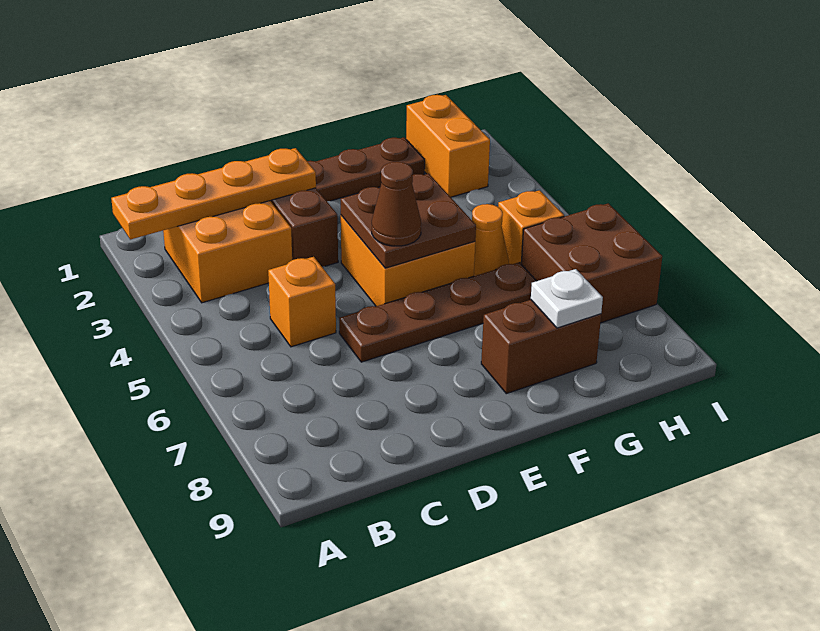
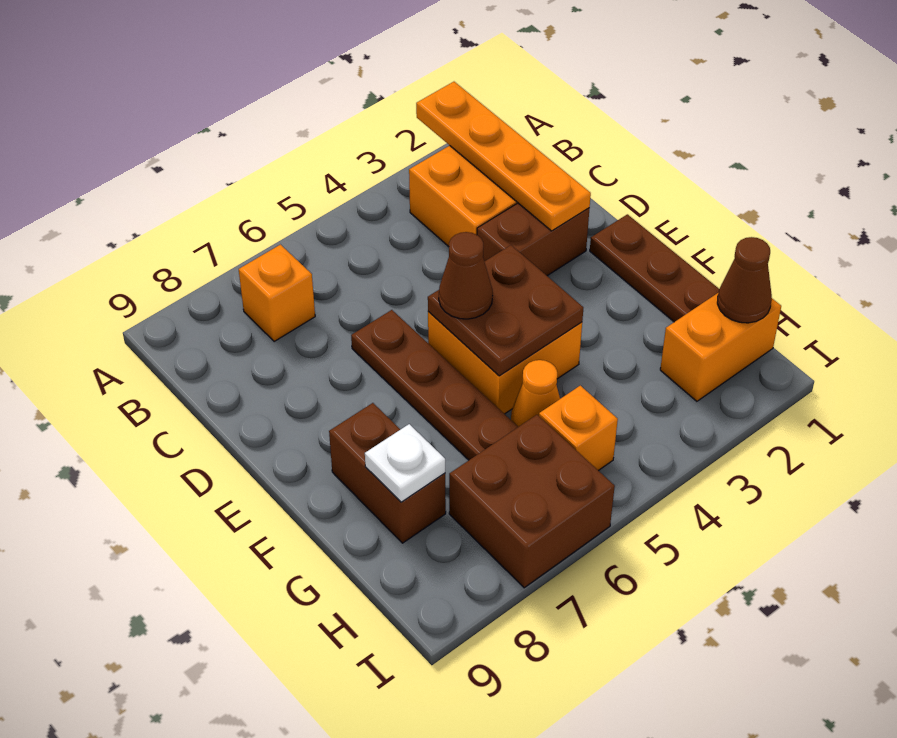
orange 1x1 brick [268,257,336,347] -> orange 1x1 brick moved to [239,245,315,342]
none -> brown 1x1 cone [717,237,772,323]

